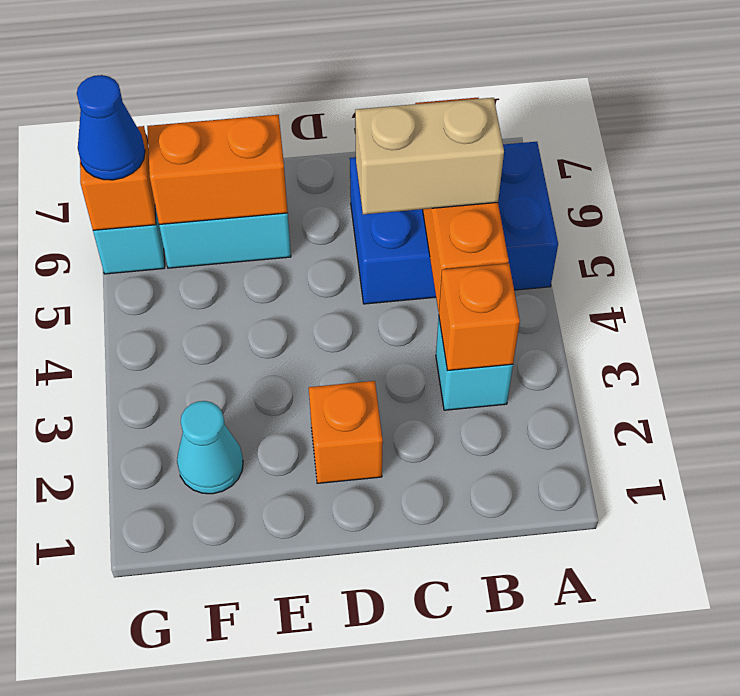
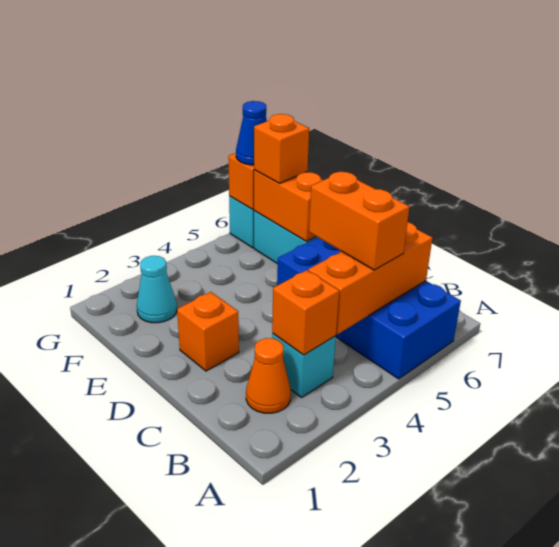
blue 2x3 brick [350,142,558,304] -> blue 2x4 brick [277,238,461,379]
none -> orange 1x1 cone [246,338,291,413]
tan 1x2 brick [355,98,504,214] -> orange 1x2 brick [309,172,409,270]
none -> orange 1x1 brick [254,114,309,184]

